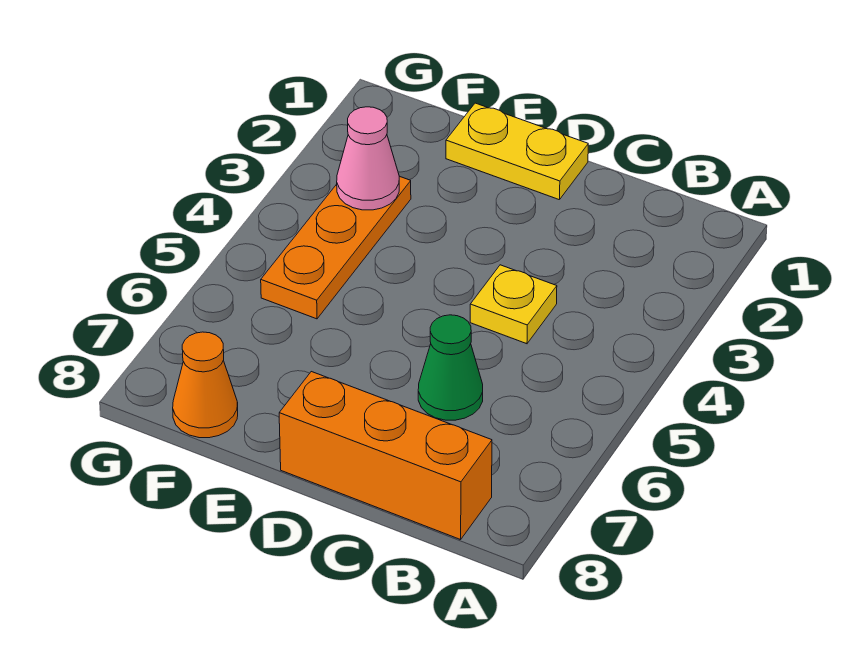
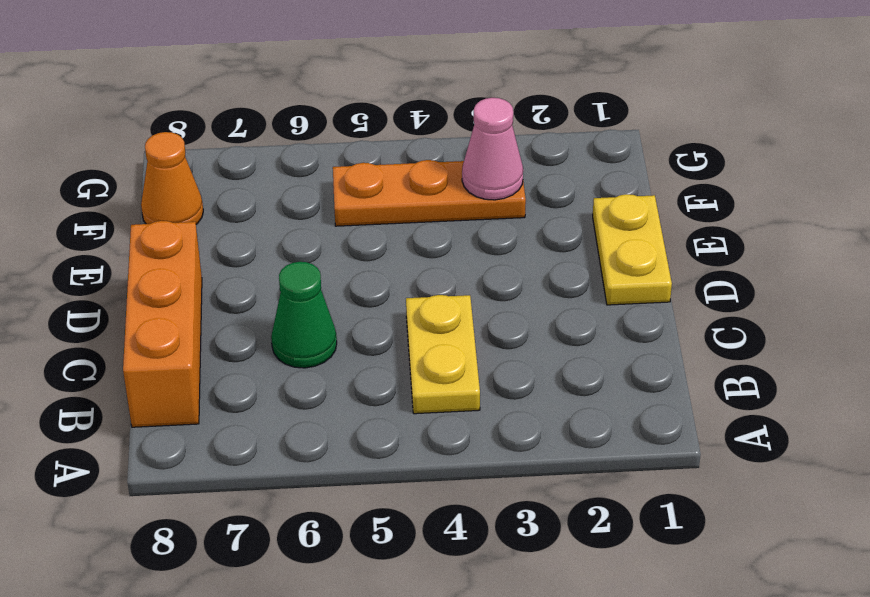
yellow 1x1 plate [470,265,557,344] -> yellow 1x2 plate [406,295,480,414]

